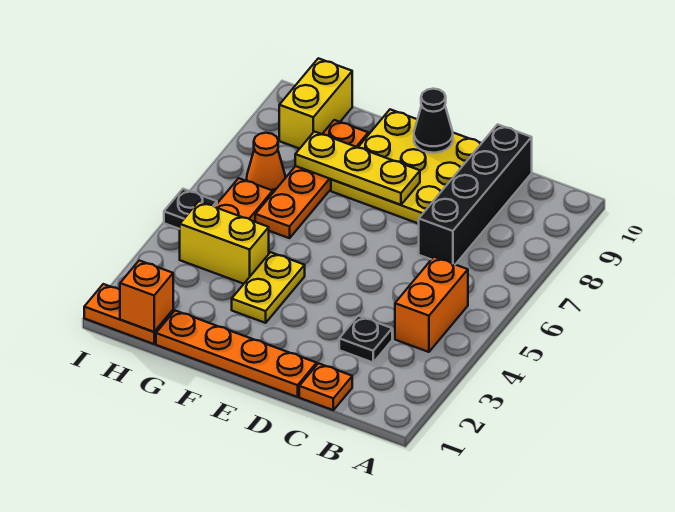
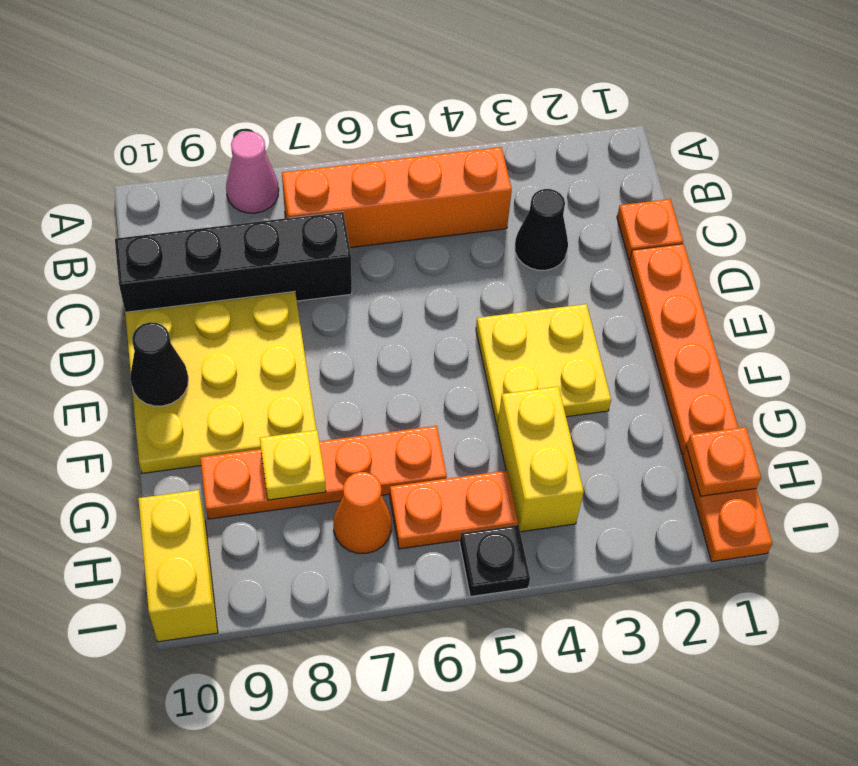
none -> pink 1x1 cone [226,131,279,213]
orange 1x2 brick [395,257,468,352] -> orange 1x4 brick [282,147,512,248]
black 1x1 plate [339,316,392,362] -> black 1x1 cone [515,189,568,270]
yellow 1x3 plate [295,131,420,205] -> yellow 1x1 plate [260,430,326,500]
yellow 1x2 plate [232,252,305,323] -> yellow 2x2 plate [476,304,611,426]
orange 1x1 brick [120,261,173,332] -> orange 1x1 plate [686,427,761,496]
yellow 1x2 brick [279,58,352,149] -> yellow 1x2 brick turned to [138,490,218,642]

